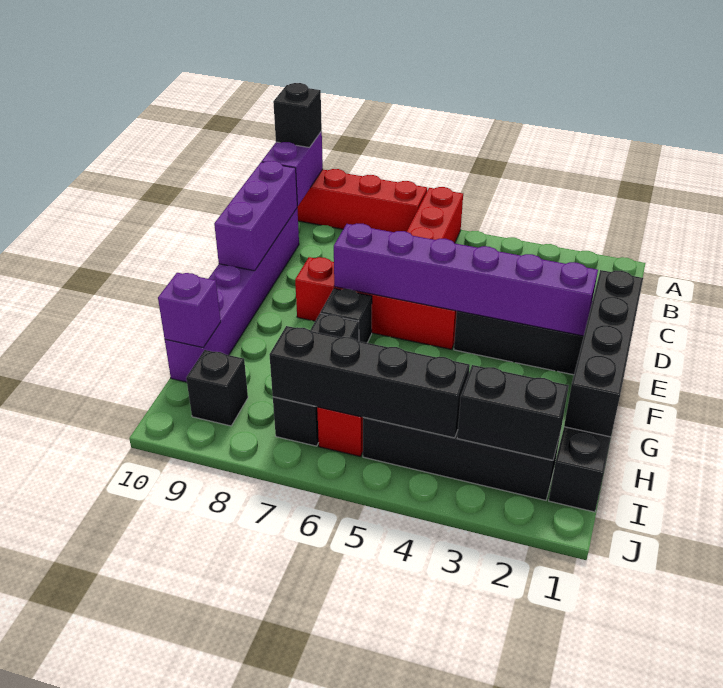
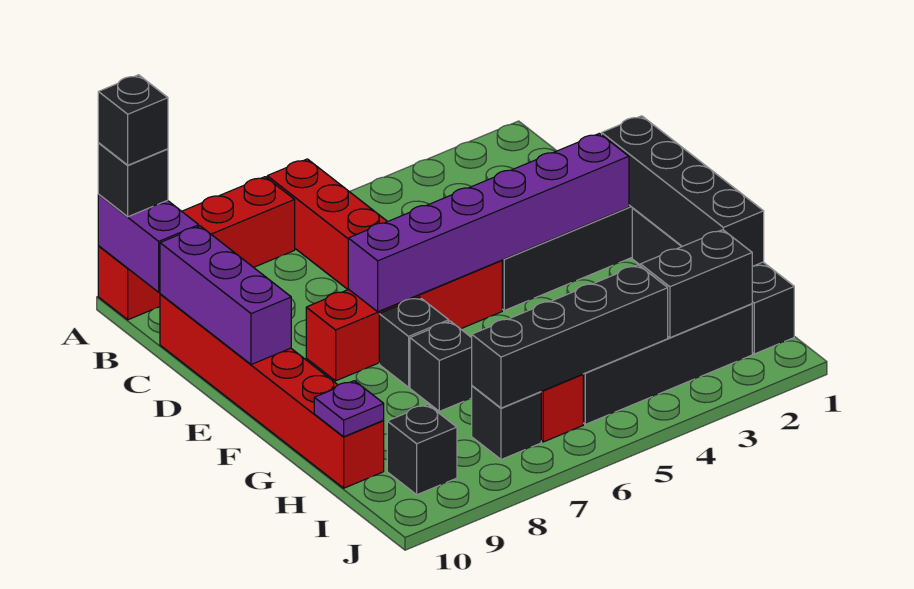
none -> black 1x1 brick [98,75,168,165]
purple 1x6 brick [165,209,299,382] -> red 1x6 brick [160,294,384,488]
purple 1x1 brick [158,273,221,347] -> purple 1x1 plate [314,381,384,437]

